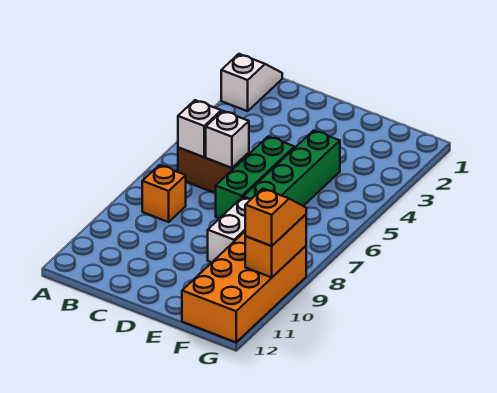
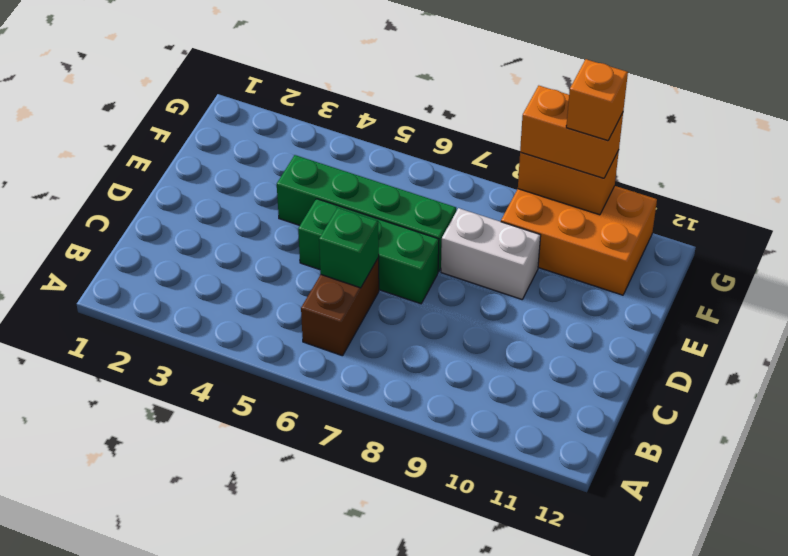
white 1x2 slope [221,54,282,111] -> none
white 1x1 brick [178,100,221,157] -> none
orange 1x1 brick [142,165,186,222] -> orange 1x1 brick moved to [566,59,628,141]
white 1x1 brick [206,111,249,168] -> green 1x1 brick [319,208,379,288]
orange 2x4 brick [182,232,306,342] -> orange 2x3 brick [501,186,657,295]
orange 1x2 slope [245,189,306,246] -> orange 1x2 brick [520,86,623,178]

